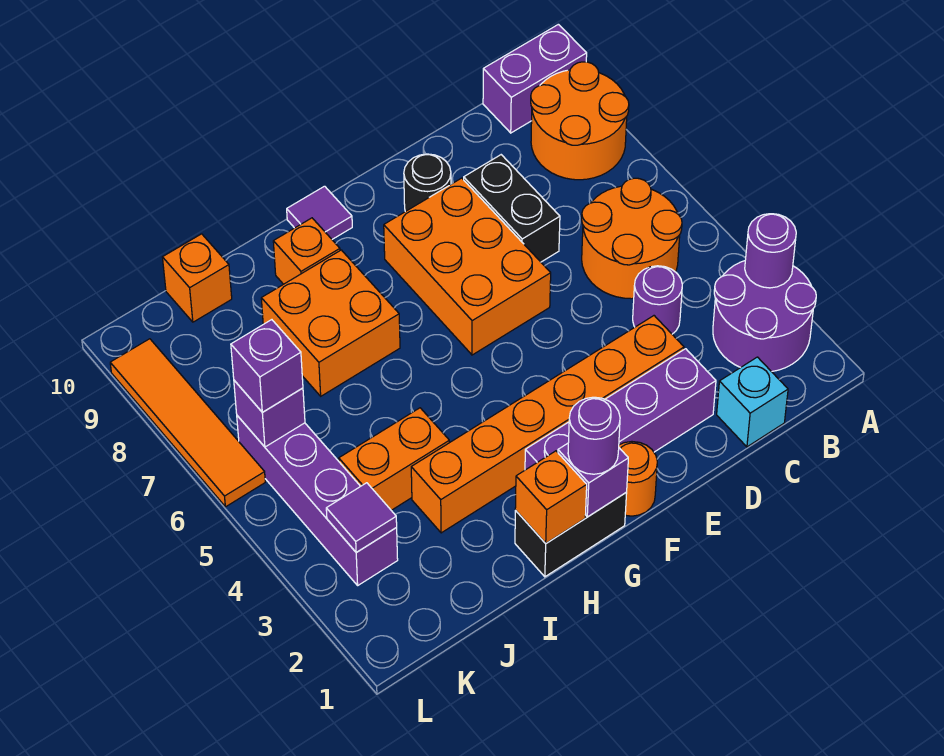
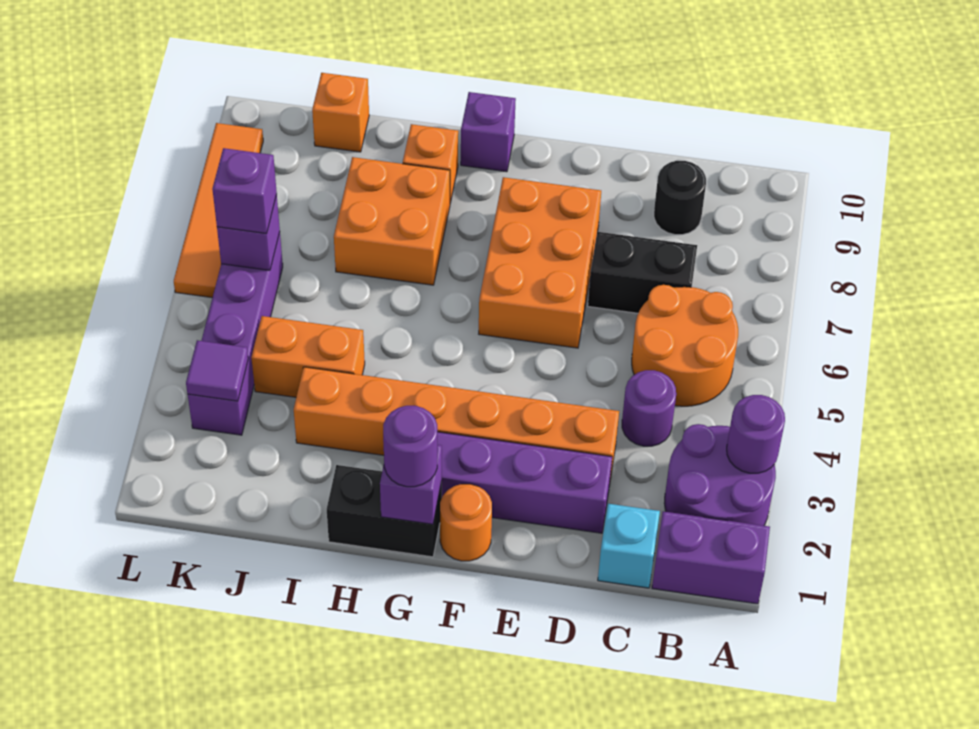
orange 2x2 round brick [531,62,629,180] -> none
purple 1x2 brick [483,24,587,133] -> purple 1x2 brick moved to [652,511,770,604]
black 1x2 brick [464,155,560,262] -> black 1x2 brick turned to [588,232,697,313]
black 1x1 round brick [404,154,451,211] -> black 1x1 round brick moved to [654,161,706,235]
purple 1x1 tile [287,186,352,239] -> purple 1x1 brick [461,92,516,172]
orange 1x1 brick [515,451,587,543] -> none

